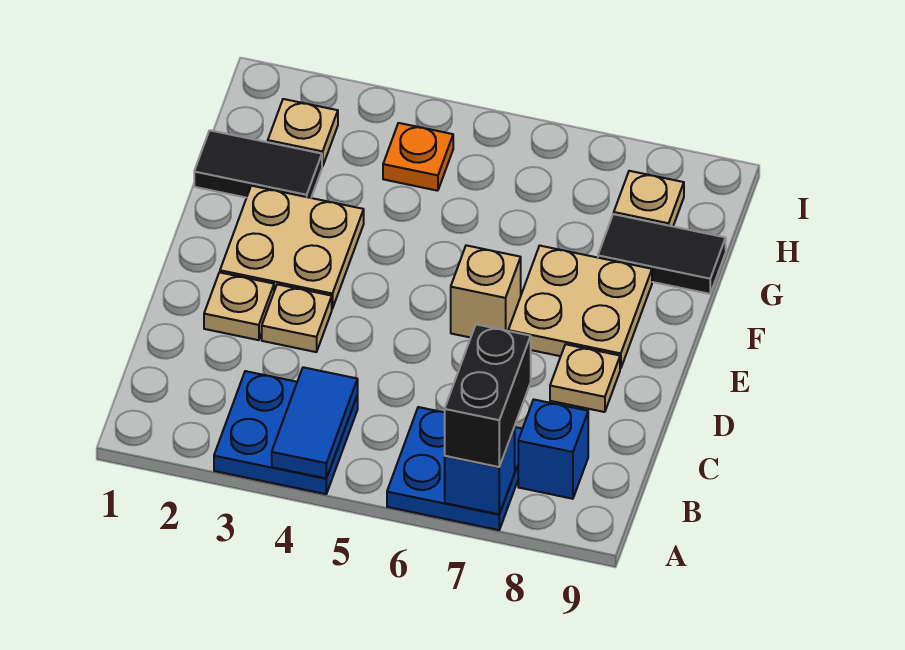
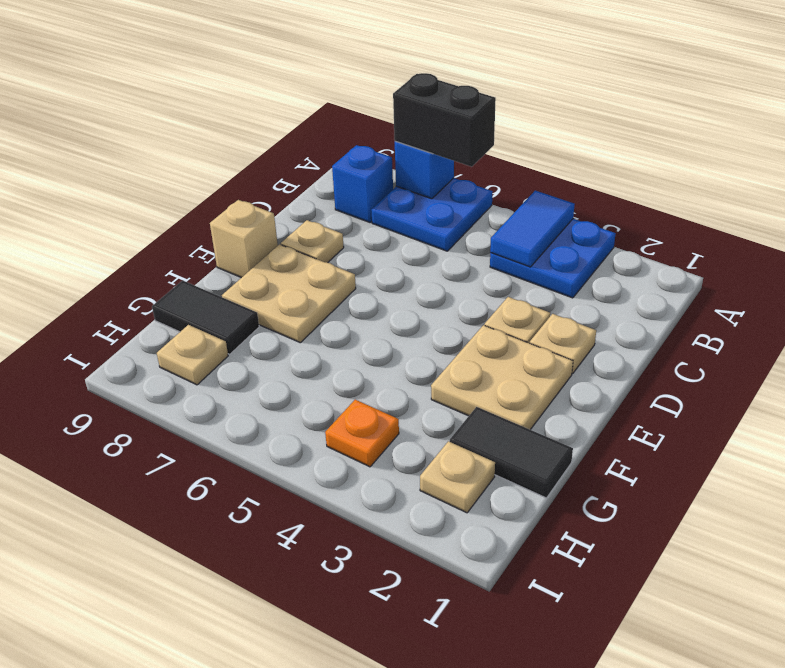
black 1x2 brick [444,324,531,467] -> black 1x2 brick turned to [393,73,496,167]
tan 1x1 brick [451,245,521,338] -> tan 1x1 brick moved to [210,200,278,278]

